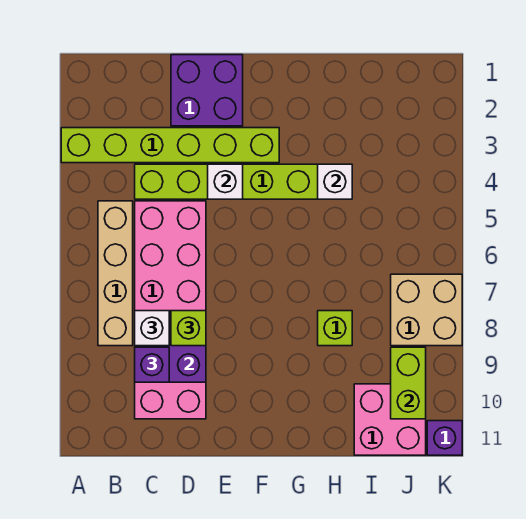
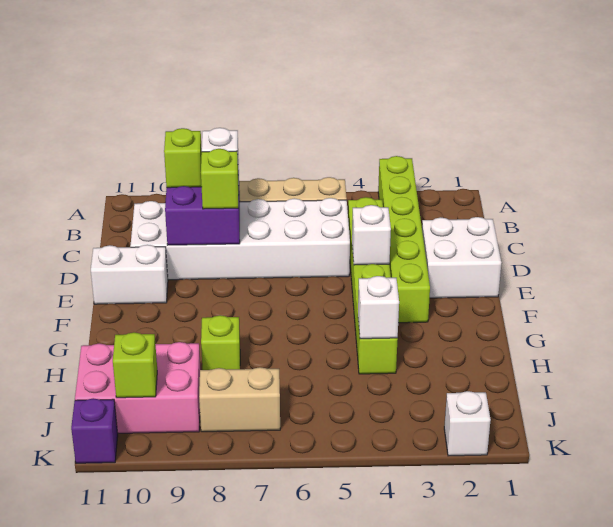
pink 2x6 brick [135,201,206,419] -> white 2x6 brick [130,198,350,280]
purple 1x1 brick [135,347,169,382] -> lime 1x1 brick [164,128,202,188]
purple 2x2 brick [171,55,243,126] -> white 2x2 brick [422,217,501,298]
none -> white 1x2 brick [91,245,168,304]
pink 2x2 brick [354,384,426,455] -> pink 2x3 brick [75,342,201,433]
tan 2x2 brick [391,274,462,346] -> tan 1x2 brick [199,367,280,432]
lime 1x2 brick [391,347,426,419] -> lime 1x1 brick [113,332,157,398]
none -> white 1x1 brick [444,391,491,456]

